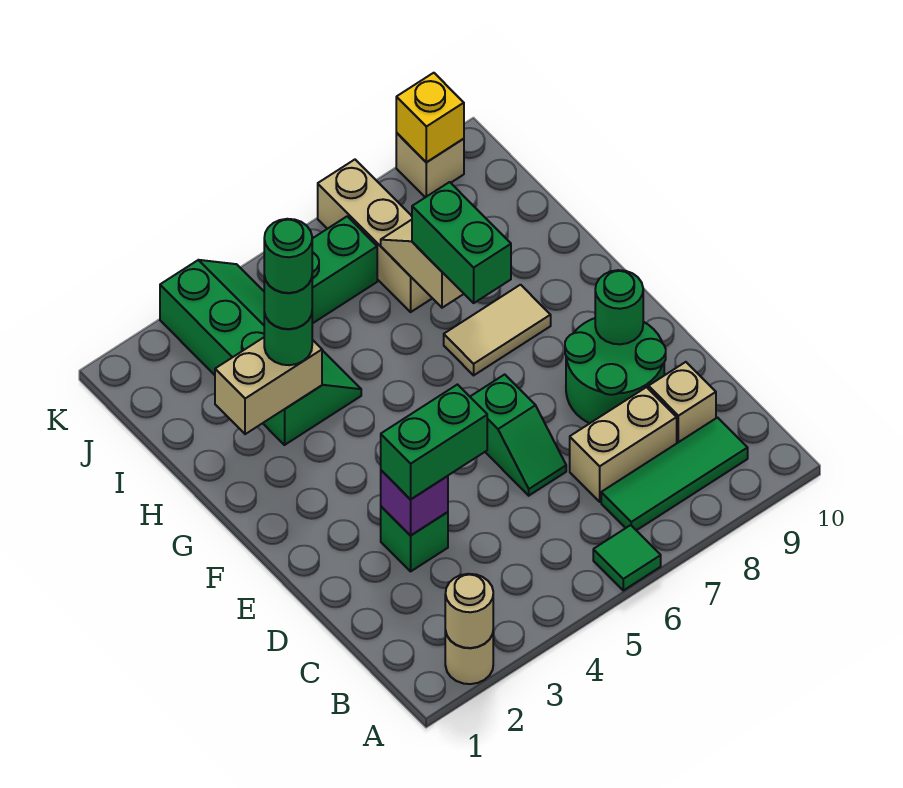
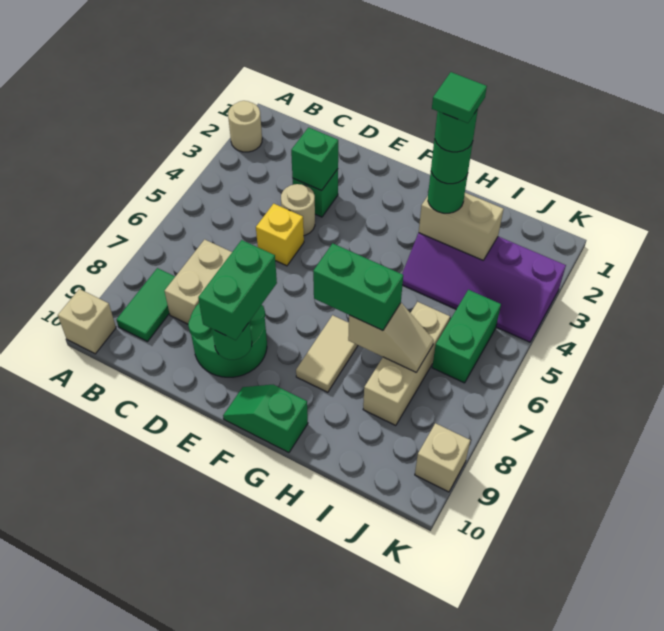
tan 1x1 round brick [445,574,493,648] -> tan 1x1 round brick moved to [281,184,315,236]
green 1x1 tile [593,525,661,590] -> green 1x1 tile moved to [432,72,487,123]
green 1x3 tile [601,418,748,530] -> green 1x2 tile [117,268,175,342]
tan 1x1 brick [648,362,716,443] -> tan 1x1 brick moved to [58,289,116,354]
purple 1x1 brick [381,470,448,536] -> green 1x1 brick [291,127,338,191]
green 1x2 brick [381,385,487,500] -> green 1x2 brick moved to [198,240,277,340]
green 1x2 slope [470,374,566,496] -> green 1x2 slope moved to [223,385,308,453]
tan 1x2 brick [215,338,322,434] -> tan 1x2 brick turned to [419,193,503,260]
green 2x4 slope [160,260,361,445] -> purple 2x4 slope [402,233,566,342]
tan 1x3 brick [318,160,432,312] -> tan 1x3 brick turned to [363,302,450,426]
yellow 1x1 brick [396,73,464,162] -> yellow 1x1 brick moved to [256,204,304,266]

